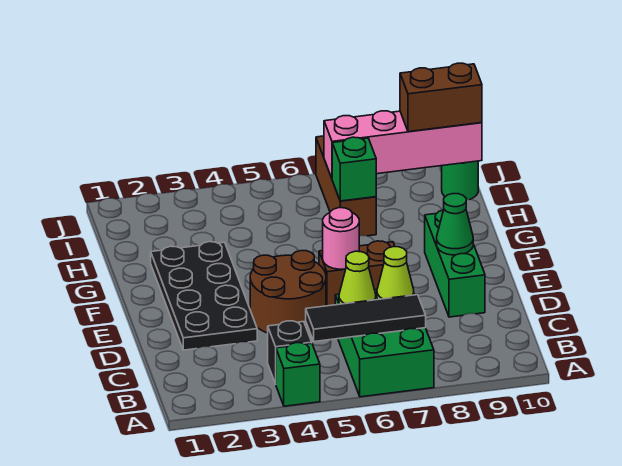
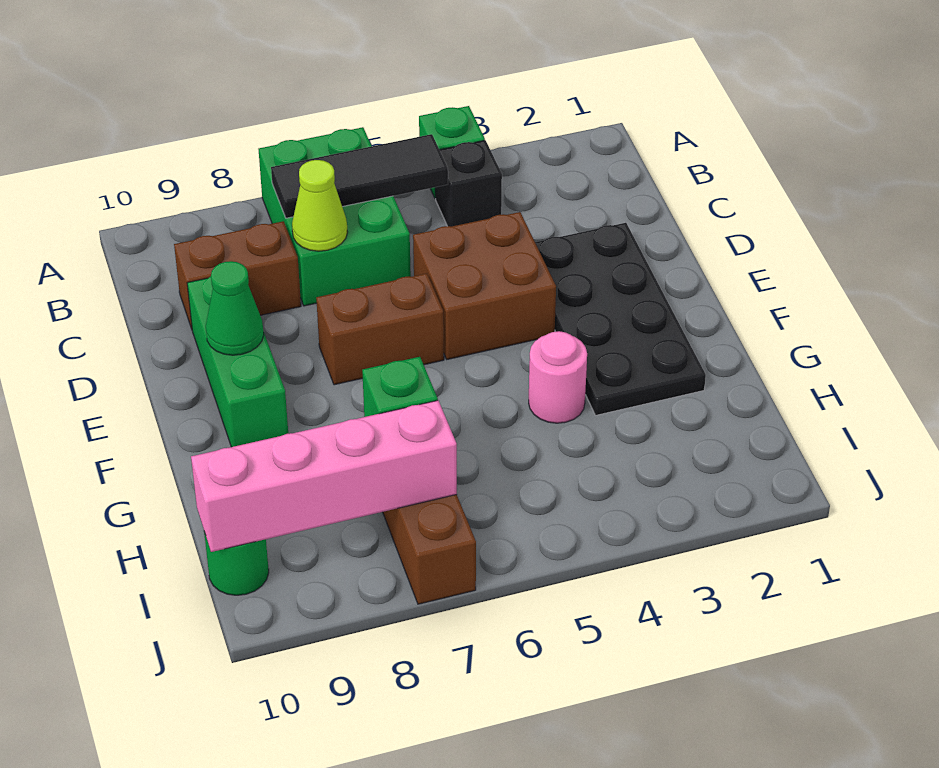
lime 1x1 cone [339,251,376,304] -> none
brown 2x2 round brick [250,251,326,333] -> brown 2x2 brick [413,212,556,359]
pink 1x1 round brick [323,208,359,269] -> pink 1x1 round brick moved to [529,331,587,423]
brown 1x2 brick [400,63,482,132] -> brown 1x2 brick moved to [174,221,301,329]

